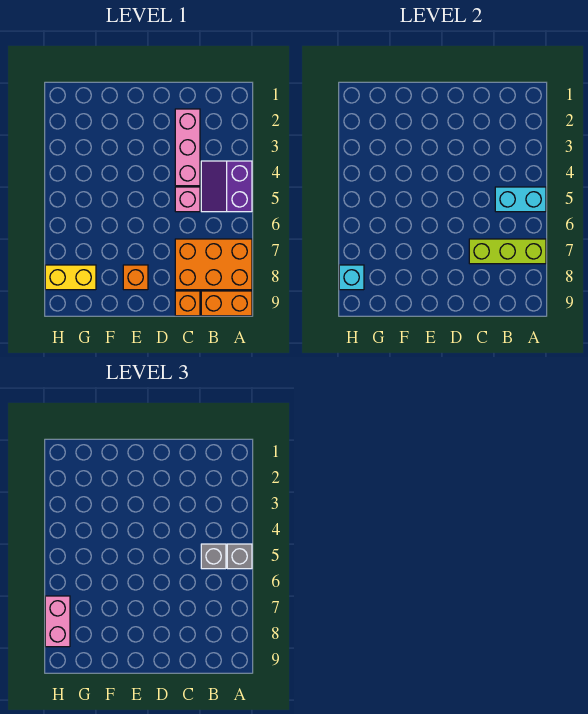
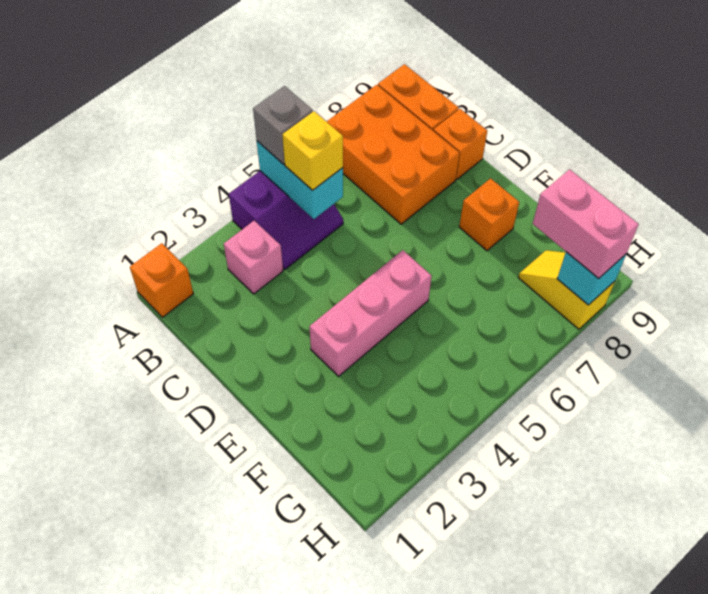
none -> orange 1x1 brick [130,243,193,317]
lime 1x3 brick [469,239,546,264] -> none
grey 1x1 brick [201,544,226,569] -> yellow 1x1 brick [282,111,343,190]
pink 1x3 brick [175,109,200,186] -> pink 1x3 brick moved to [309,250,432,376]
pink 1x1 brick [175,187,200,212] -> pink 1x1 brick moved to [224,221,283,294]
yellow 1x2 brick [45,265,96,290] -> yellow 1x2 slope [518,250,615,329]
pink 1x2 brick [45,596,70,647] -> pink 1x2 brick turned to [533,169,639,278]

